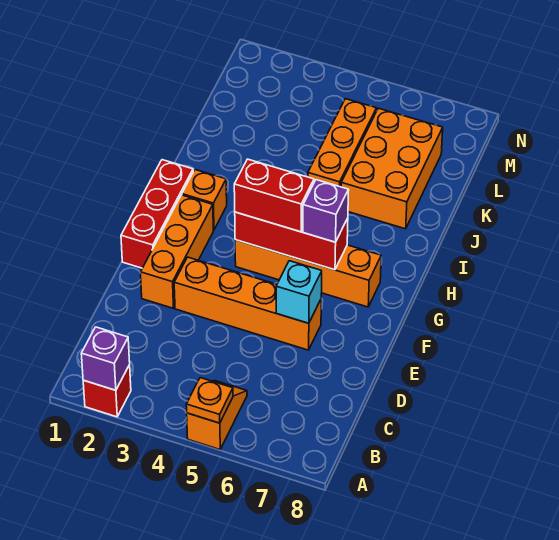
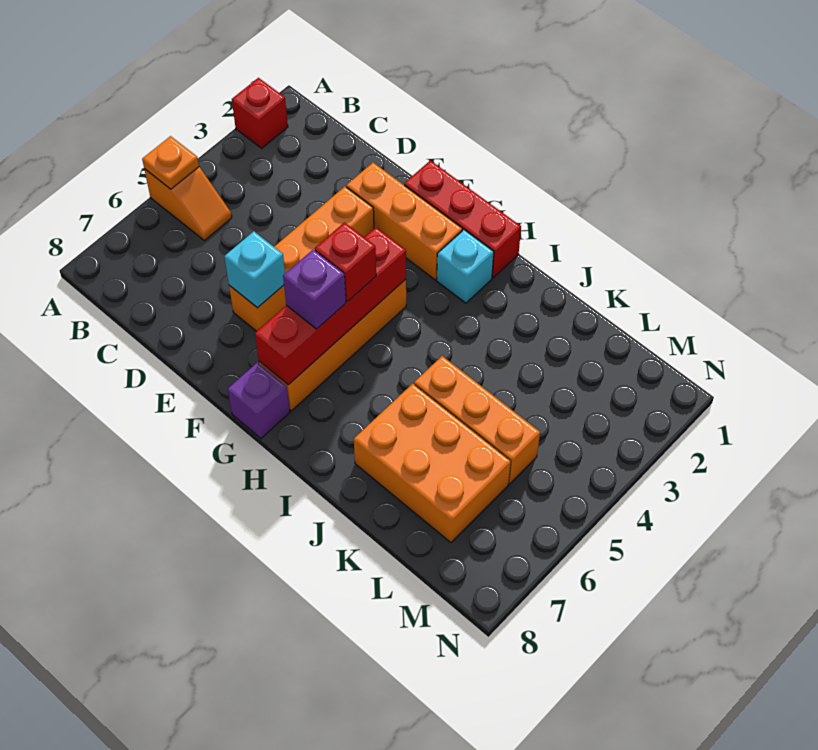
purple 1x1 brick [81,327,130,390] -> purple 1x1 brick moved to [228,362,290,438]
red 1x3 brick [235,212,348,270] -> red 1x4 brick [255,227,406,385]
red 1x2 brick [234,159,314,232] -> red 1x1 brick [315,223,376,302]
orange 1x1 brick [182,170,227,230] -> cyan 1x1 brick [437,230,494,303]

